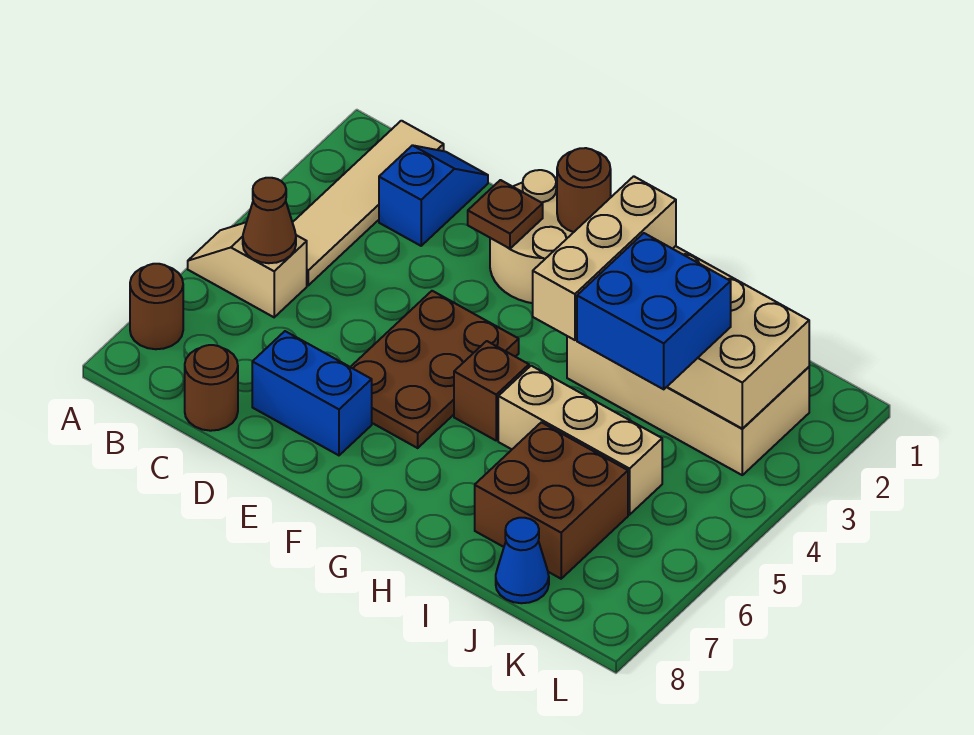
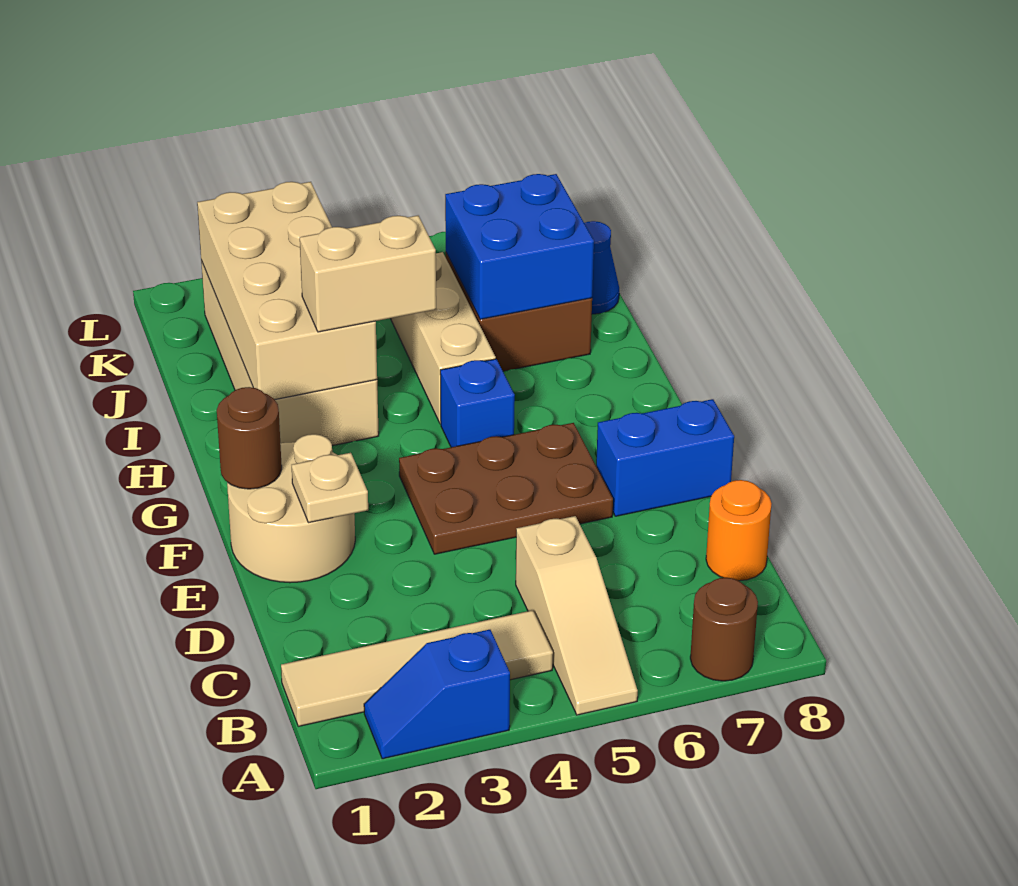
tan 1x2 slope [188,223,307,317] -> tan 1x3 slope [516,516,638,715]
brown 1x1 cone [243,178,296,263] -> none
blue 1x2 slope [379,145,488,246] -> blue 1x2 slope moved to [364,630,510,759]
brown 1x1 round brick [185,345,238,431] -> orange 1x1 round brick [706,480,772,581]
blue 1x2 brick [252,331,372,455] -> blue 1x2 brick turned to [596,399,734,516]
brown 1x1 plate [468,180,543,249] -> tan 1x1 plate [292,453,368,523]
brown 1x1 brick [454,341,529,440] -> blue 1x1 brick [440,359,515,447]
tan 1x3 brick [533,176,676,340] -> tan 1x2 brick [300,216,436,332]
blue 2x2 brick [577,233,731,389] -> blue 2x2 brick moved to [445,174,594,319]

